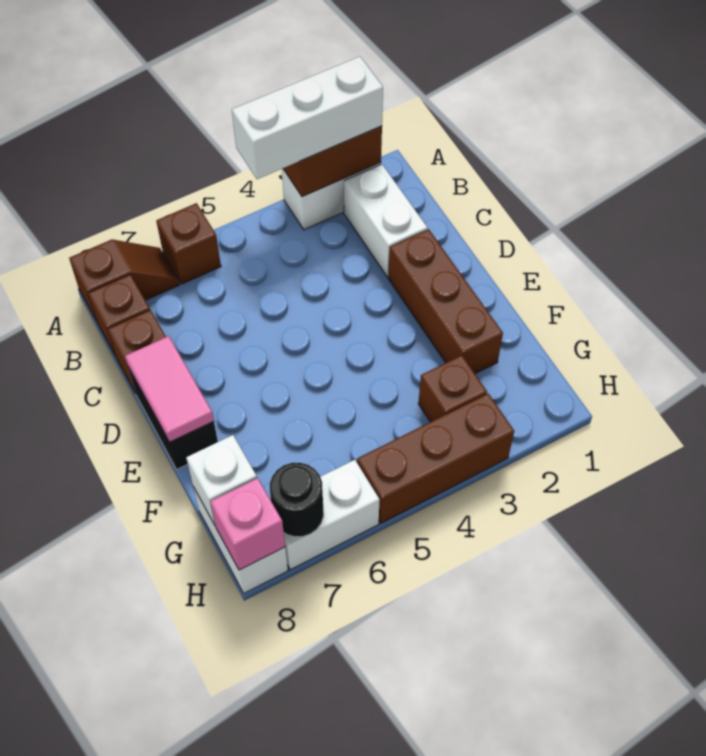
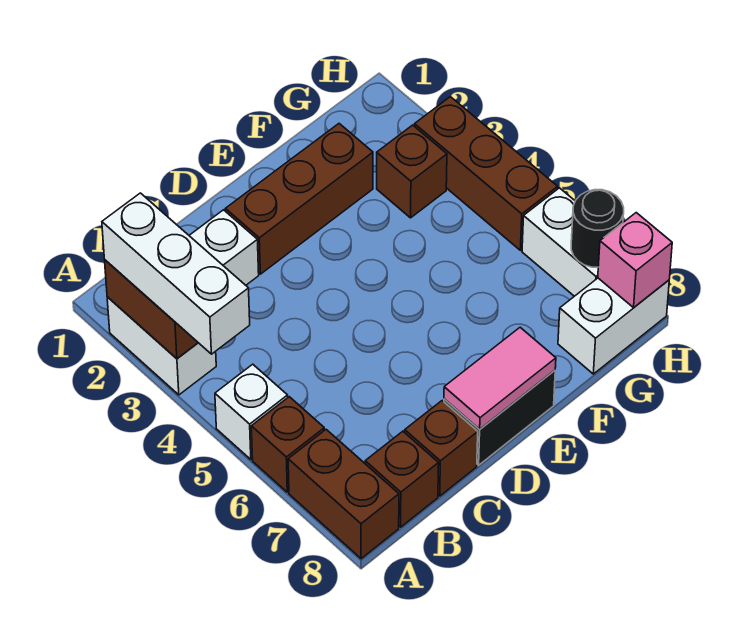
brown 1x2 slope [69,239,179,321] -> brown 1x2 brick [288,430,399,559]
white 1x1 brick [186,435,257,526] -> white 1x1 brick moved to [215,364,288,459]

